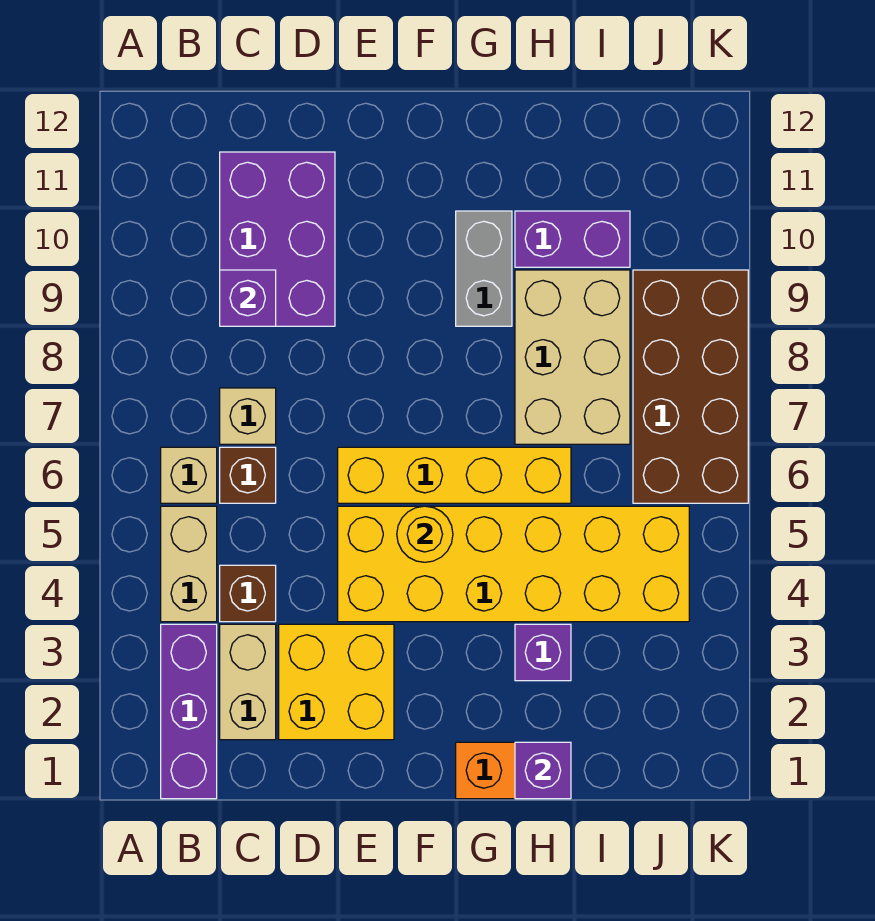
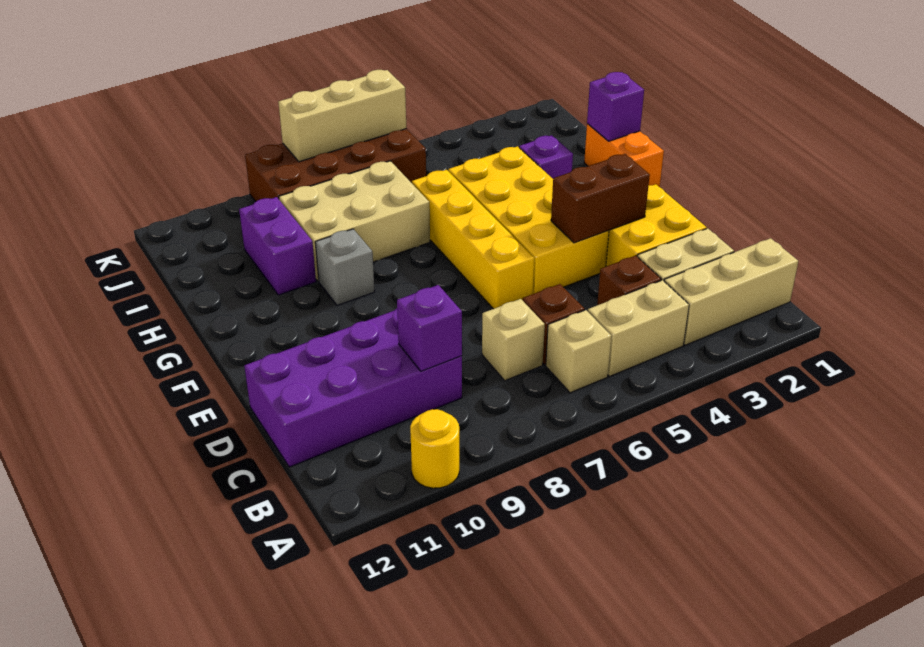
purple 1x3 brick [161,624,217,799] -> tan 1x3 brick [664,238,798,345]
purple 2x3 brick [220,152,335,326] -> purple 2x4 brick [244,309,462,467]
none -> brown 1x2 brick [551,154,650,243]
yellow 2x6 brick [338,506,689,622] -> yellow 2x4 brick [448,146,609,294]
yellow 1x1 round brick [397,506,453,562] -> yellow 1x1 round brick moved to [410,409,459,488]
grey 1x2 brick [456,211,512,326] -> grey 1x1 brick [315,229,375,306]
none -> tan 1x3 brick [278,70,406,162]

